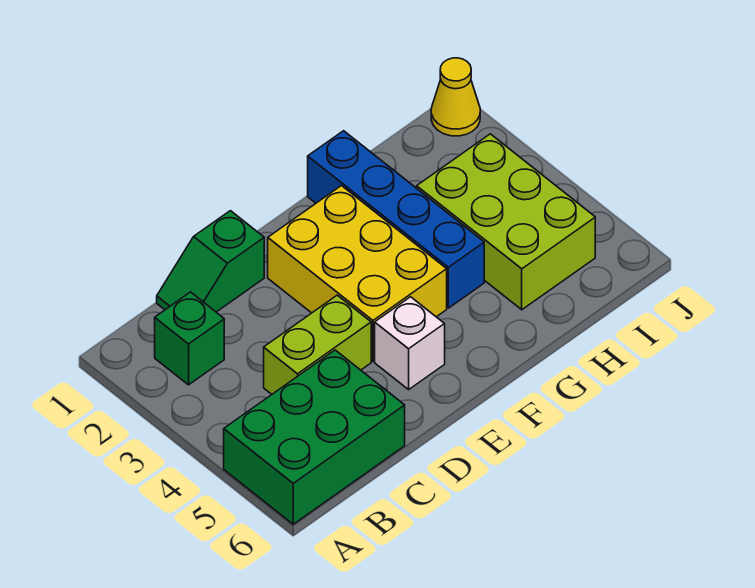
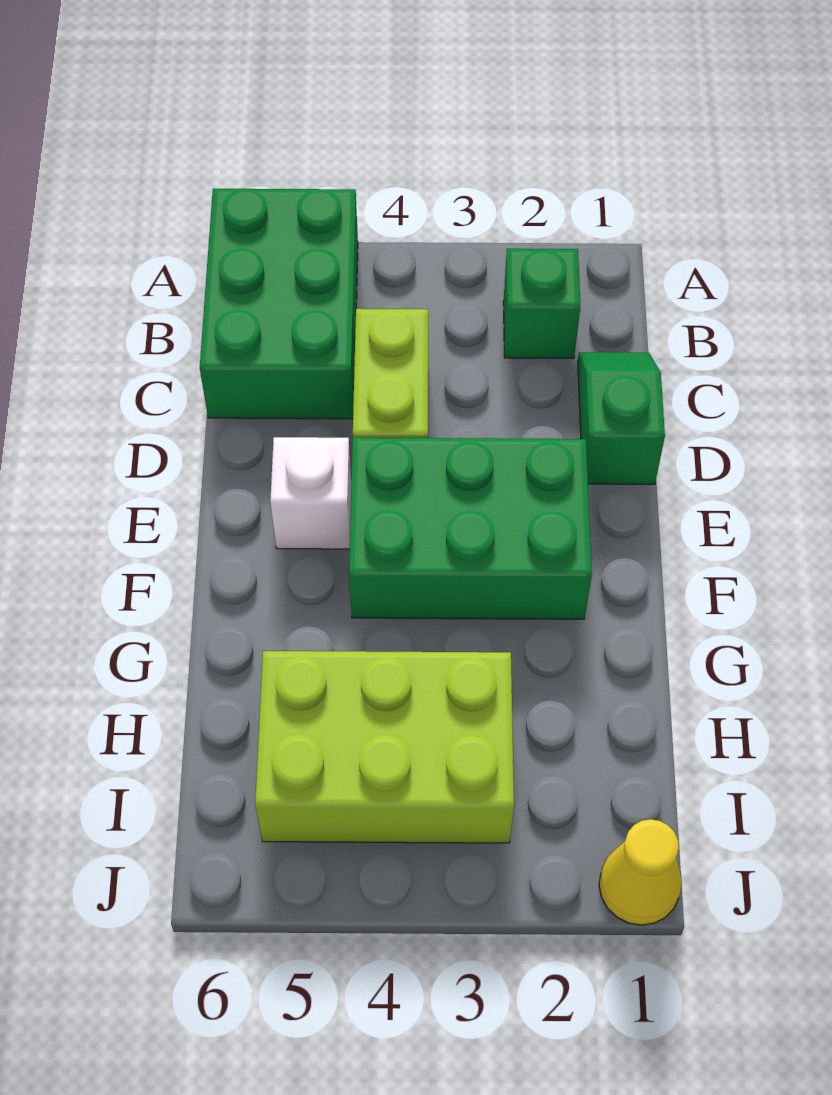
yellow 2x3 brick [268,186,447,361] -> green 2x3 brick [349,438,592,619]
blue 1x4 brick [308,131,484,308] -> none

